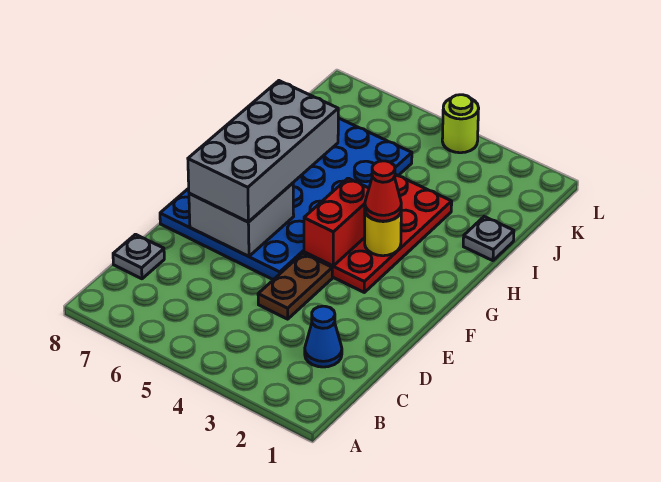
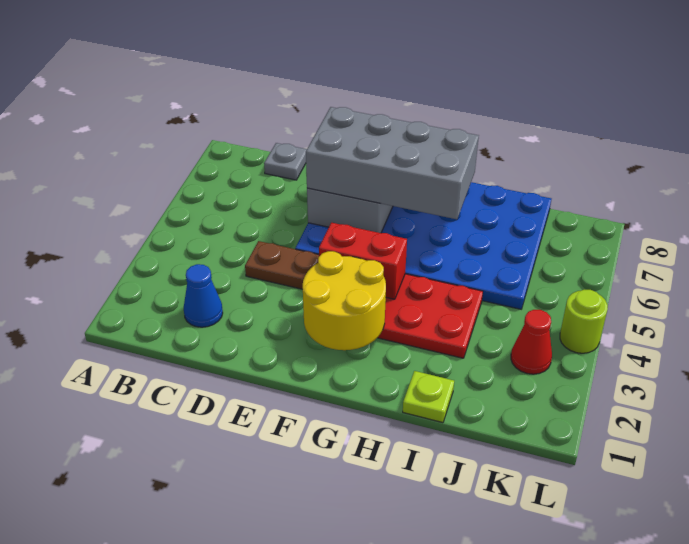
yellow 1x1 round brick [365,212,401,256] -> yellow 2x2 round brick [303,251,386,350]
red 1x1 cone [365,161,401,221] -> red 1x1 cone moved to [511,310,552,374]
grey 1x1 plate [463,217,514,261] -> lime 1x1 plate [403,371,454,423]

